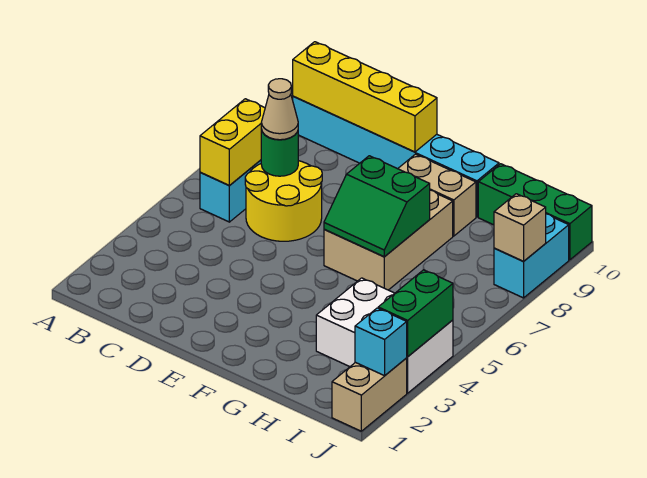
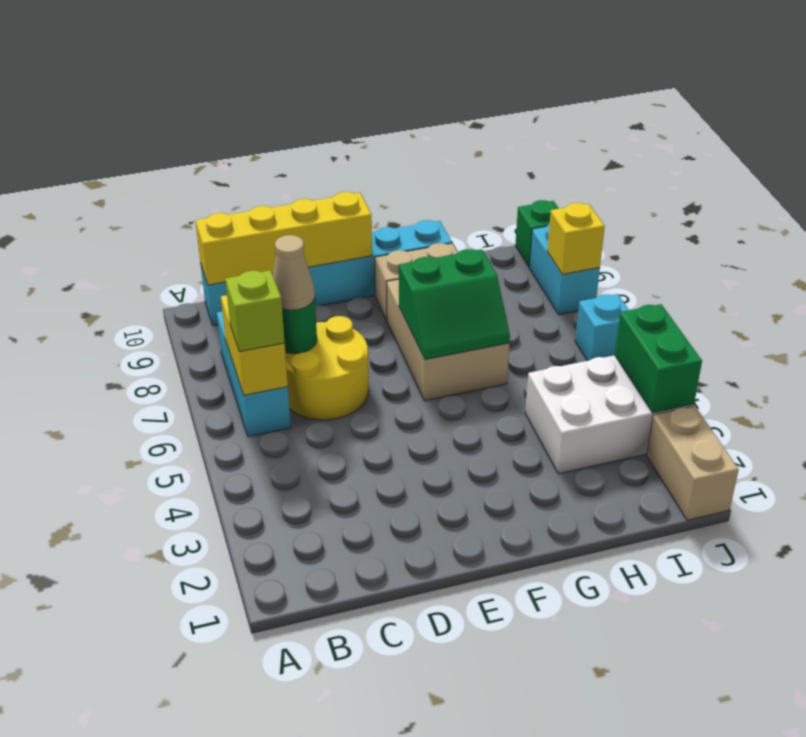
none -> lime 1x1 brick [225,270,285,352]
green 1x3 brick [478,164,592,260] -> green 1x1 brick [515,200,559,267]
cyan 1x1 brick [355,308,407,376] -> cyan 1x1 brick moved to [575,294,629,361]
tan 1x1 brick [494,194,546,261] -> yellow 1x1 brick [547,203,605,274]

